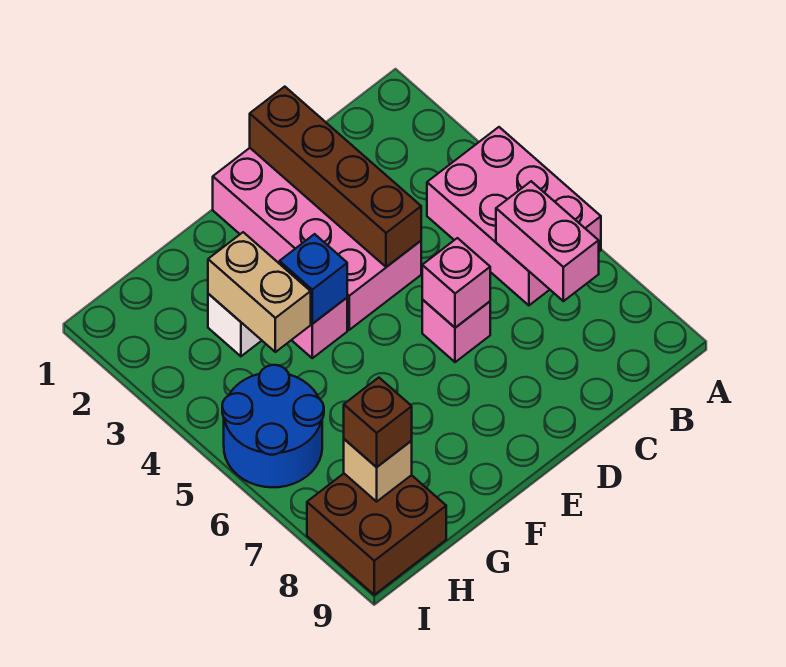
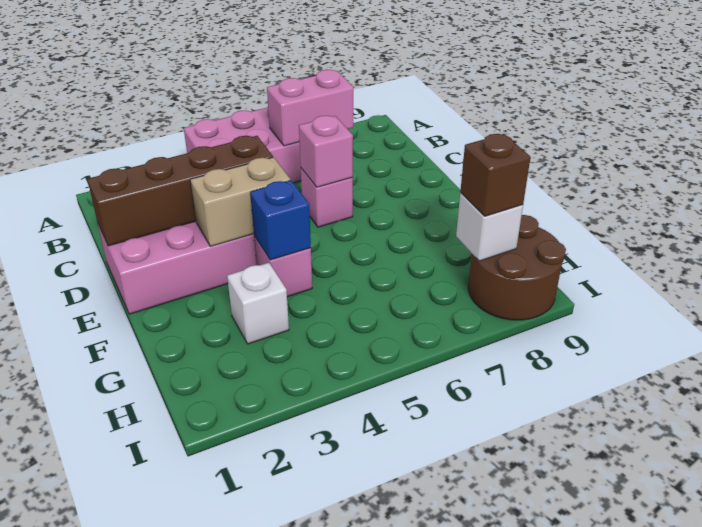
tan 1x2 brick [208,232,311,352] -> tan 1x2 brick moved to [190,157,290,246]
blue 2x2 round brick [222,365,324,487] -> none
brown 2x2 brick [307,474,446,595] -> brown 2x2 round brick [468,215,566,320]
tan 1x1 brick [344,439,412,501] -> white 1x1 brick [456,193,523,261]

